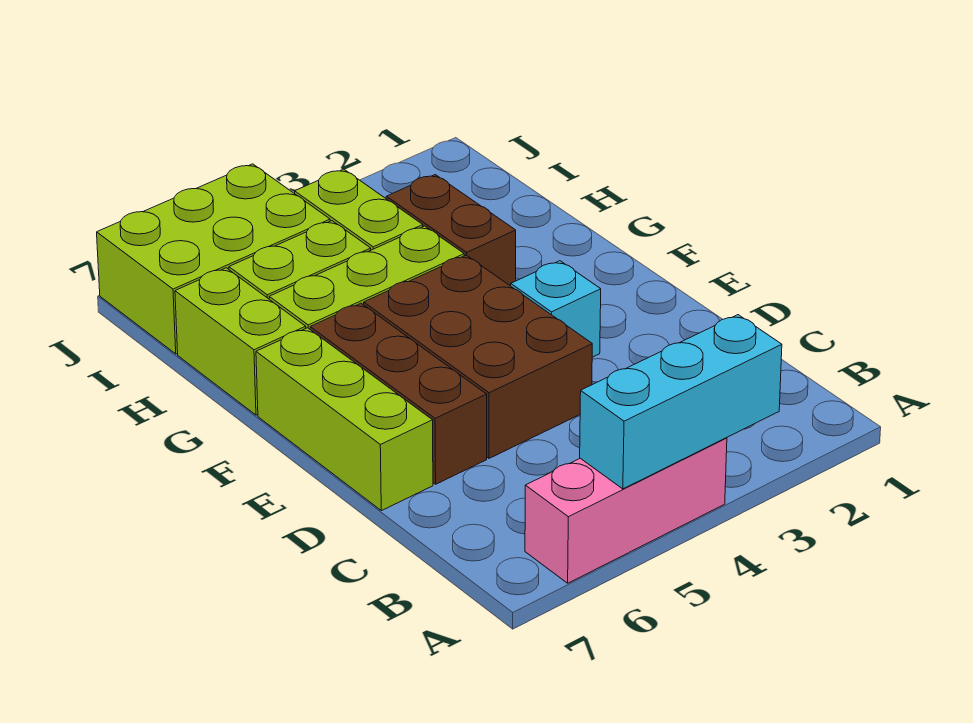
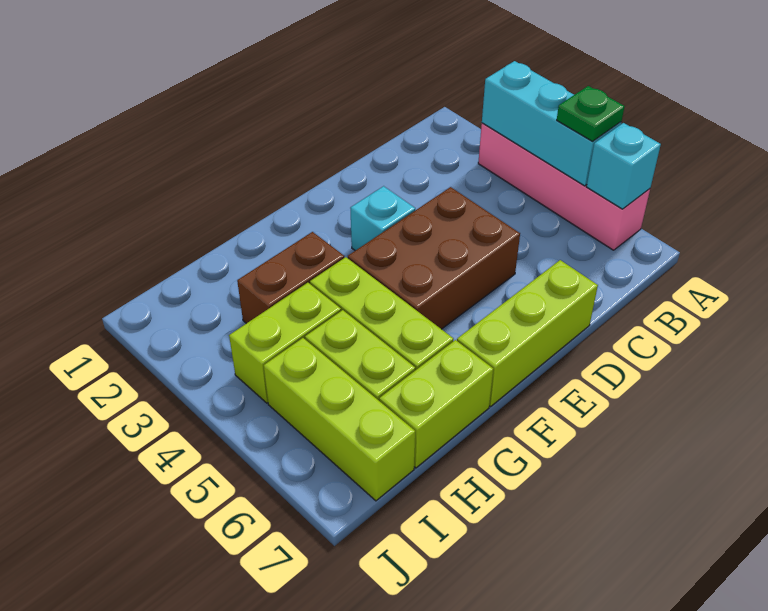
pink 1x3 brick [525,438,727,583] -> pink 1x4 brick [478,123,650,250]
none -> green 1x1 plate [557,86,625,141]
none -> cyan 1x1 brick [587,123,661,209]
brown 1x3 brick [310,303,487,484] -> none
lime 2x3 brick [97,164,330,354] -> lime 1x3 brick [264,338,415,501]

